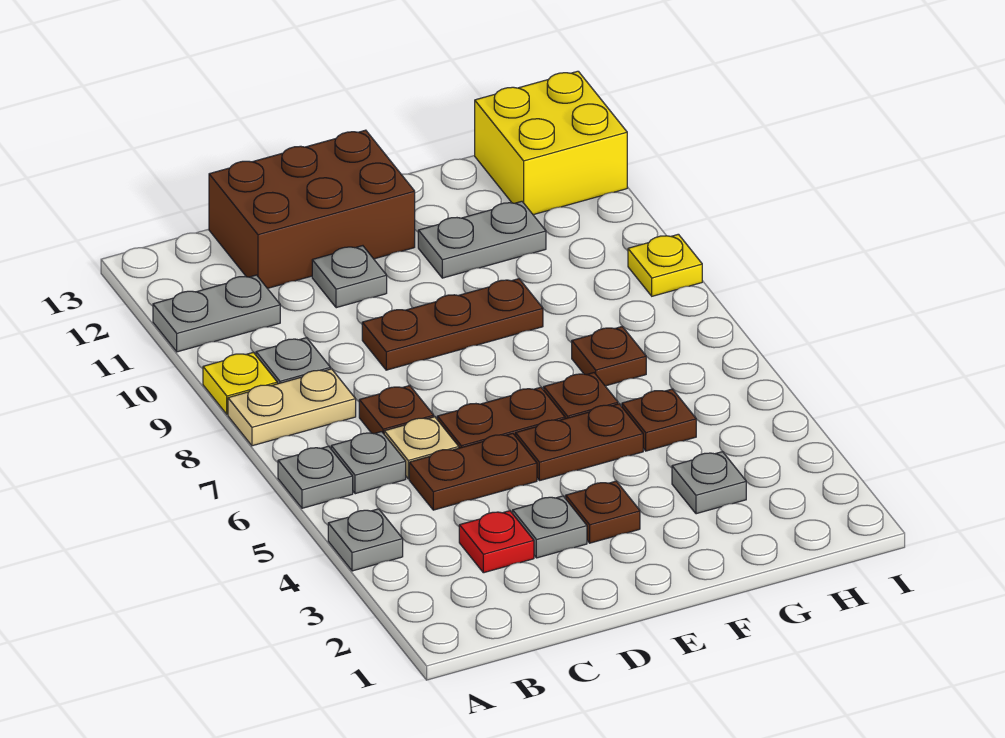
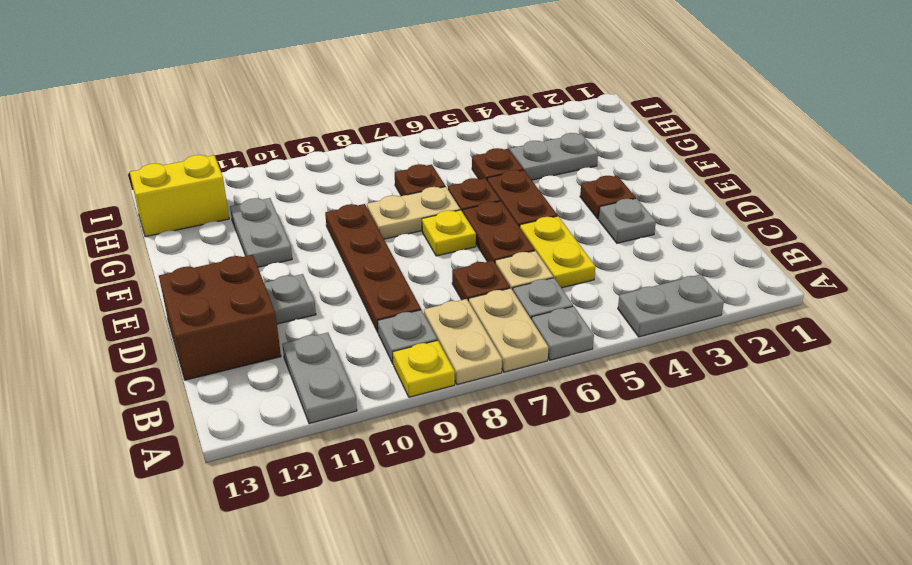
grey 1x1 plate [328,509,403,571] -> grey 1x2 plate [618,274,724,337]
none -> tan 1x2 plate [469,288,549,372]
red 1x1 plate [459,511,534,573] -> none
brown 1x2 plate [409,433,537,510] -> yellow 1x2 plate [520,216,596,288]
brown 2x3 brick [209,130,415,289] -> brown 2x2 brick [159,255,281,380]
brown 1x3 plate [362,279,543,370] -> brown 1x4 plate [325,204,421,332]
none -> tan 1x2 plate [367,187,460,239]
grey 1x1 plate [672,452,746,514] -> grey 1x2 plate [510,133,598,180]
yellow 2x2 brick [475,71,627,215] -> yellow 1x2 brick [130,155,229,237]
yellow 1x1 plate [628,234,702,296] -> yellow 1x1 plate moved to [422,210,476,256]

